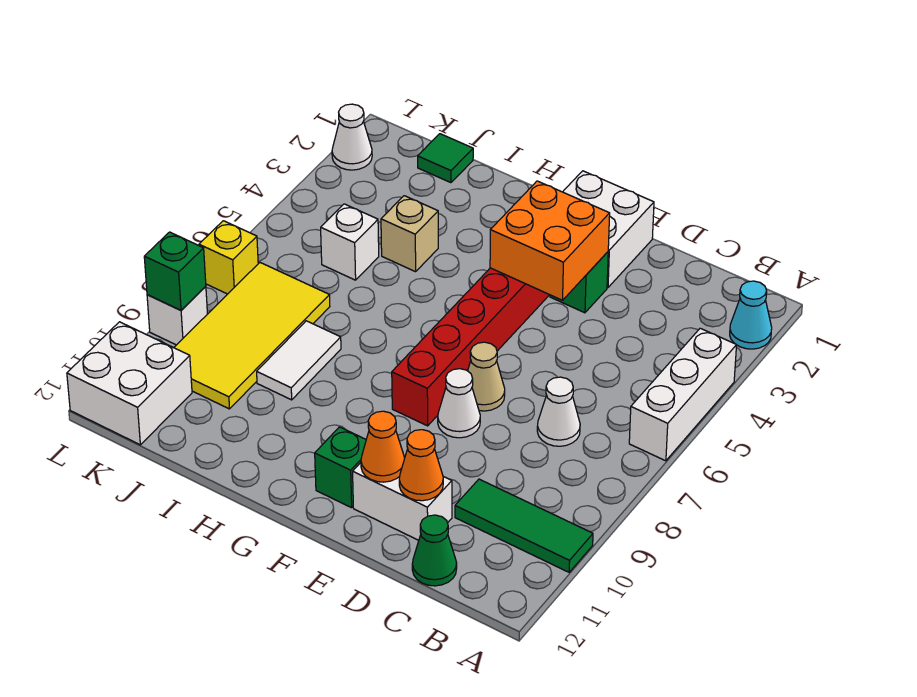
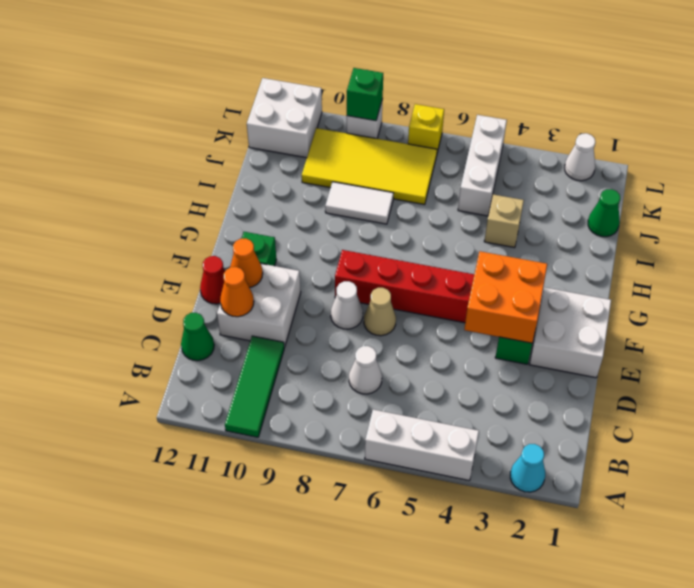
white 1x2 brick [353,463,452,540] -> white 2x2 brick [217,264,301,347]
none -> red 1x1 cone [200,256,225,304]
green 1x1 tile [418,134,473,183] -> green 1x1 cone [588,189,620,237]
white 1x1 brick [321,204,379,280] -> white 1x3 brick [458,115,507,216]

